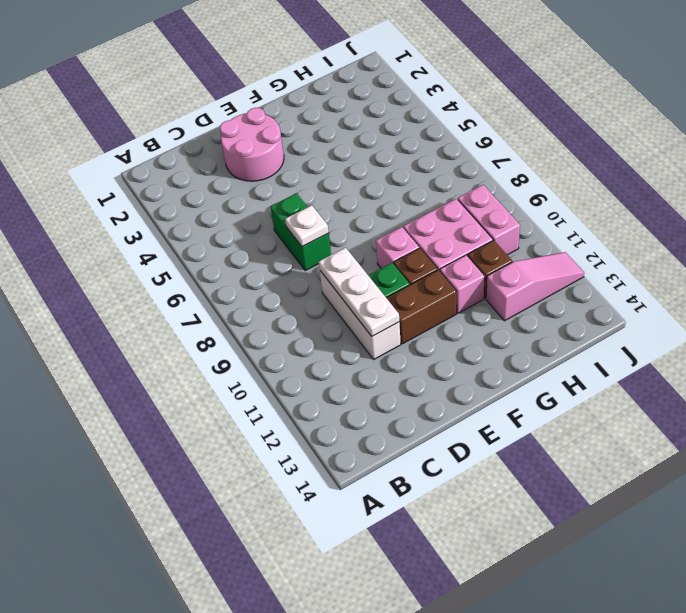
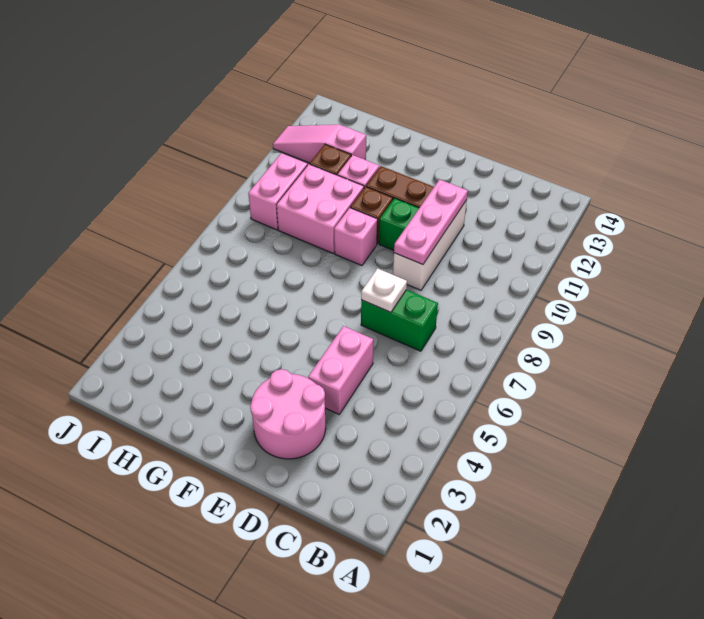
none -> pink 1x2 brick [308,326,373,414]
green 1x2 brick [270,193,331,271] -> green 1x2 brick turned to [361,290,438,351]
white 1x3 plate [319,248,399,336] -> pink 1x3 plate [394,180,468,265]

